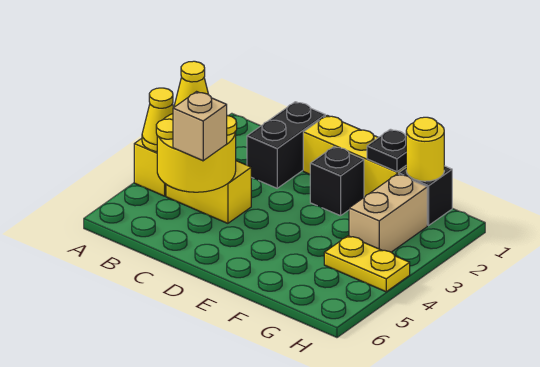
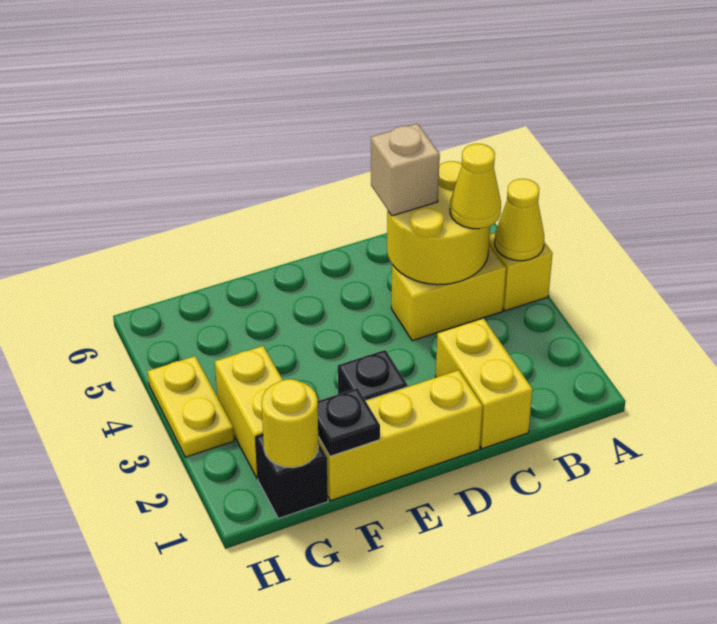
black 1x2 brick [247,102,325,188] -> yellow 1x2 brick [436,318,533,449]
tan 1x2 brick [349,174,427,252] -> yellow 1x2 brick [215,346,283,479]
yellow 1x2 plate [324,236,410,292] -> yellow 1x2 plate turned to [148,356,234,457]

